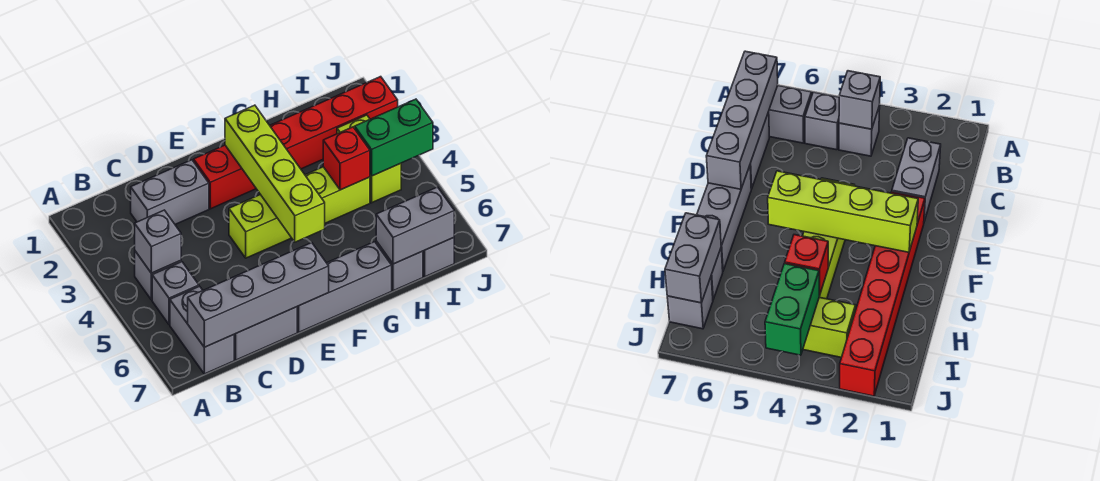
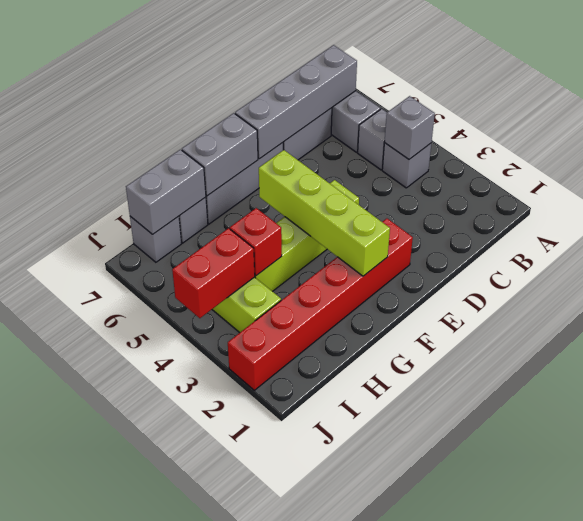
grey 1x2 brick [131,160,209,224] -> grey 1x2 brick moved to [182,113,258,196]
green 1x2 brick [355,99,433,176] -> red 1x2 brick [172,228,255,318]

